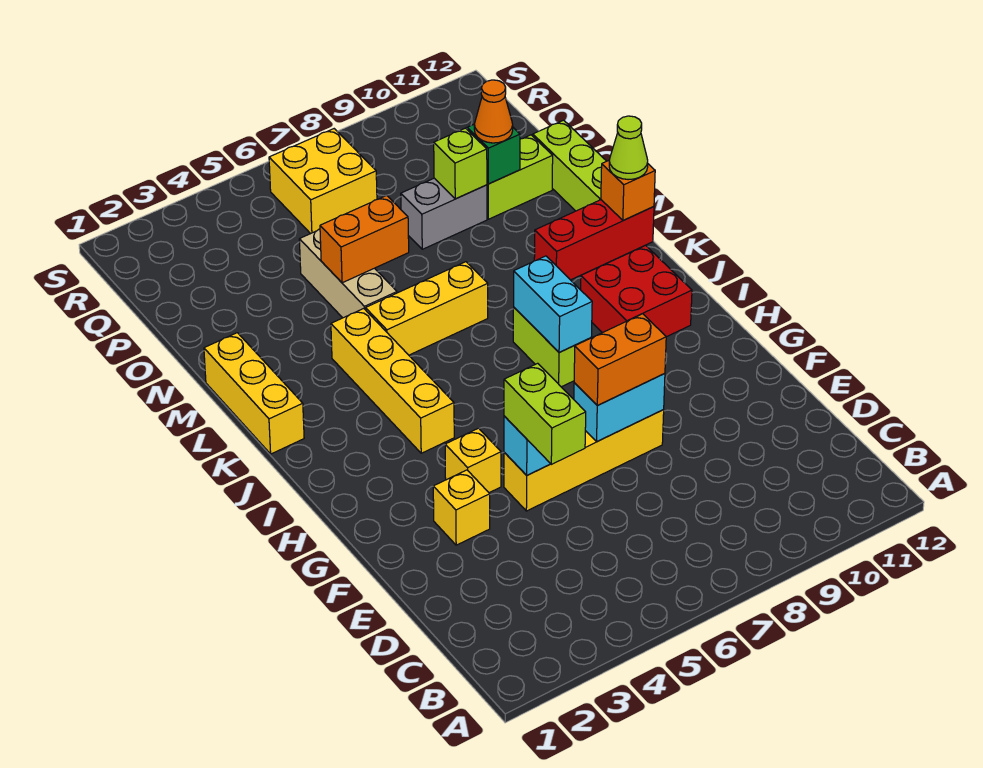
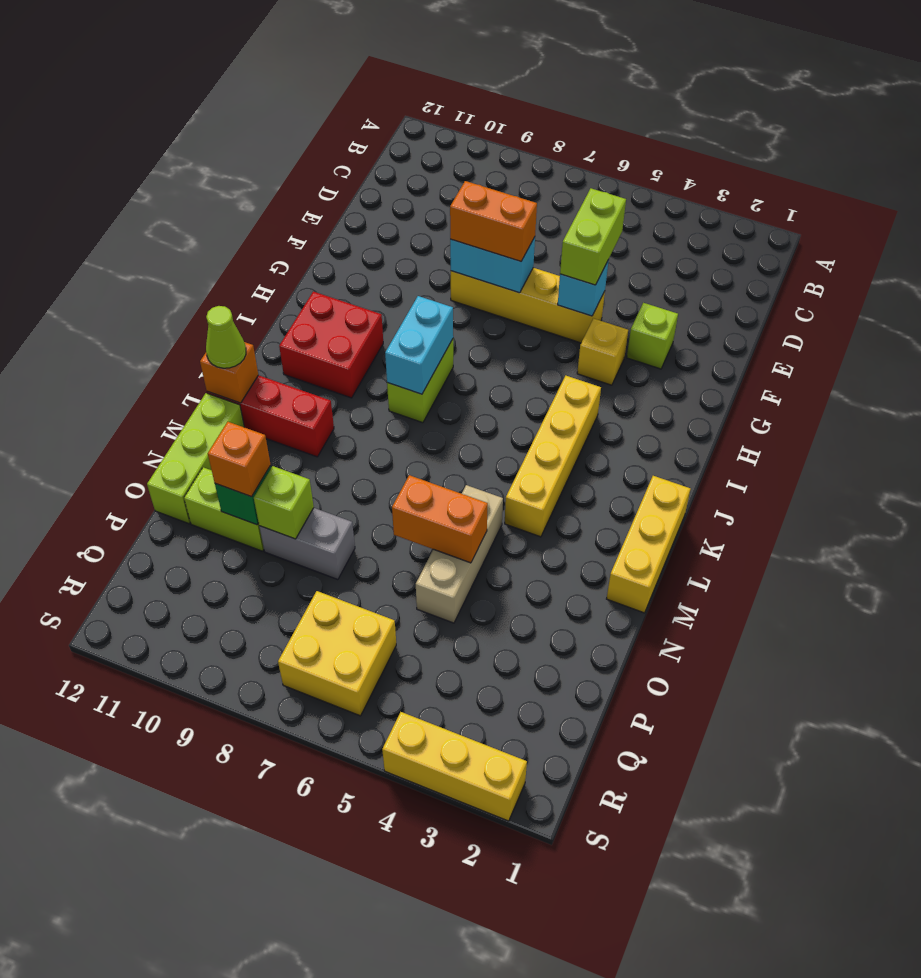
yellow 1x1 brick [433,470,490,545] -> lime 1x1 brick [627,303,678,369]
yellow 1x3 brick [365,262,488,355] -> yellow 1x3 brick moved to [382,712,527,821]
orange 1x1 cone [474,80,513,143] -> orange 1x1 brick [208,422,271,497]

